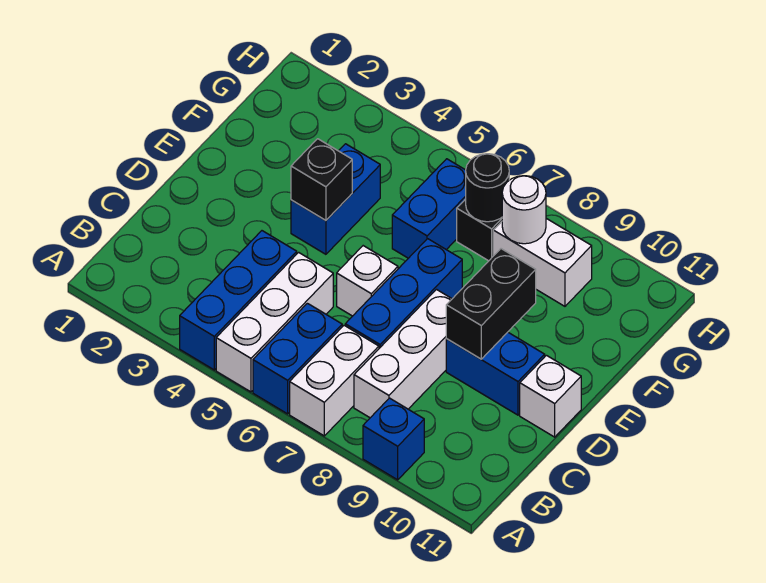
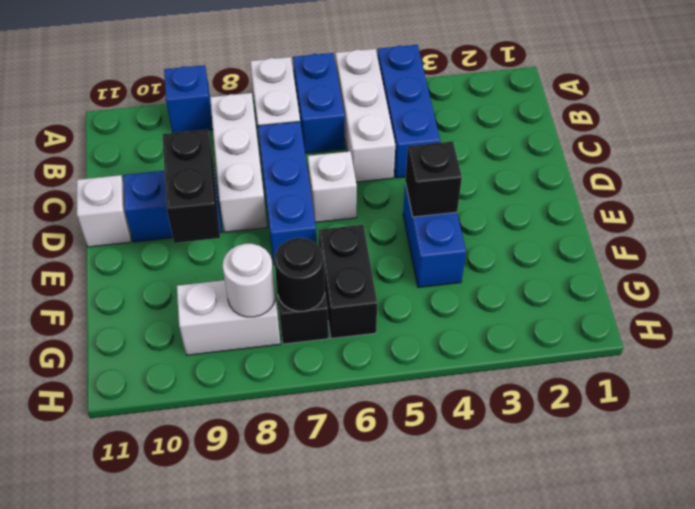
blue 1x2 brick [392,159,466,258] -> black 1x2 brick [318,225,377,338]

